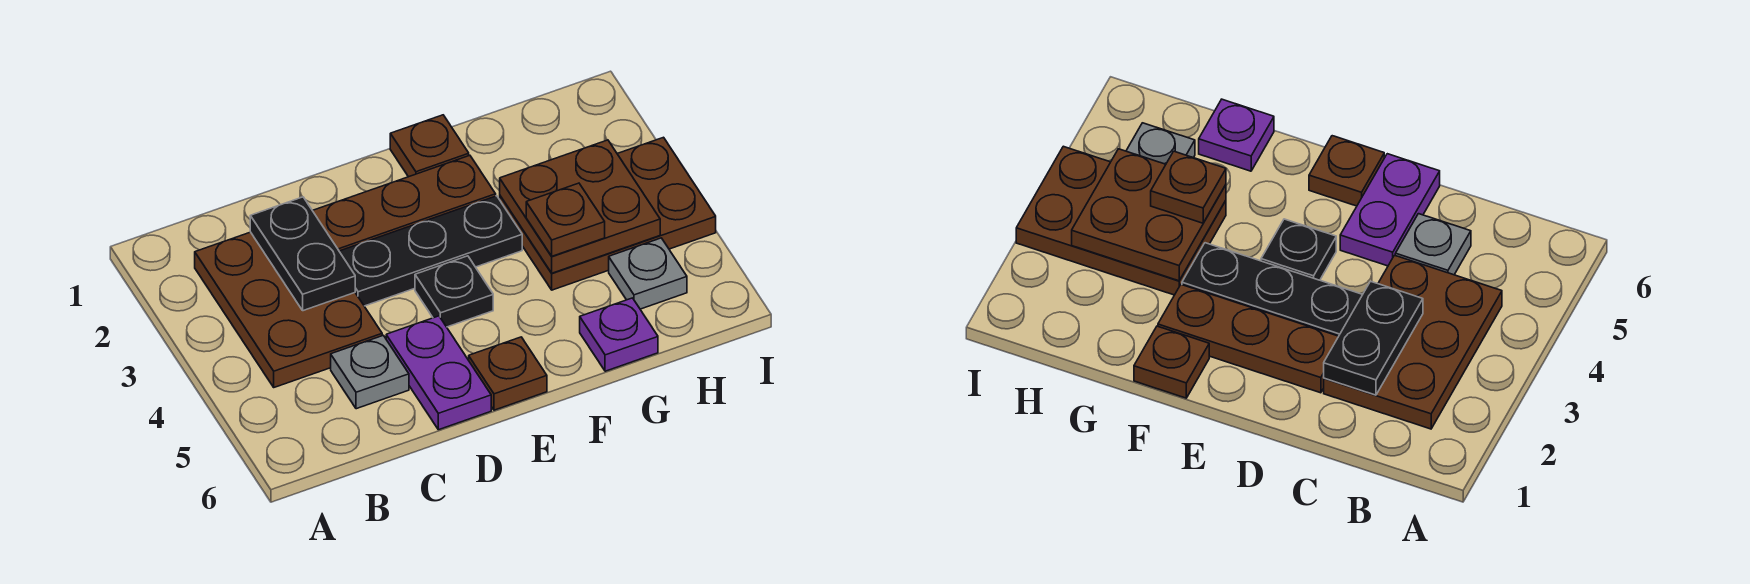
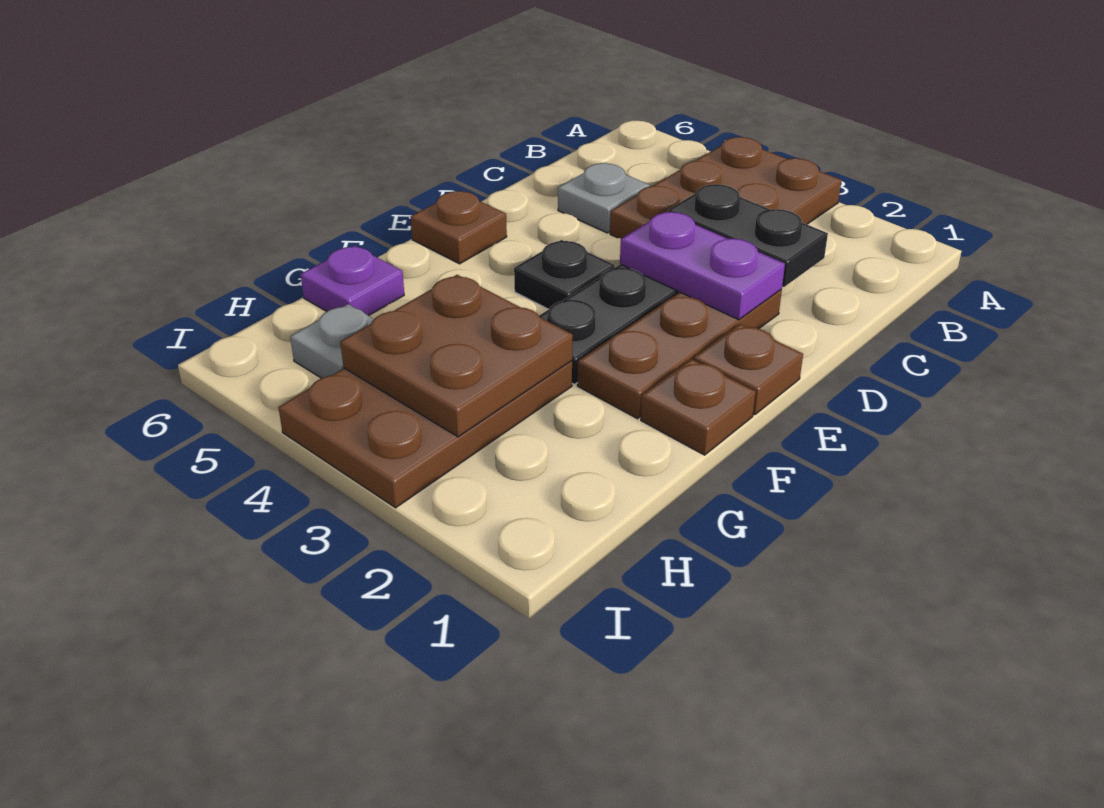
brown 2x3 plate [195,232,382,387] -> brown 2x3 plate turned to [610,137,842,239]
purple 1x2 plate [386,316,491,430] -> purple 1x2 plate moved to [620,212,785,320]
brown 1x1 plate [526,183,605,256] -> brown 1x1 plate moved to [694,324,803,415]

